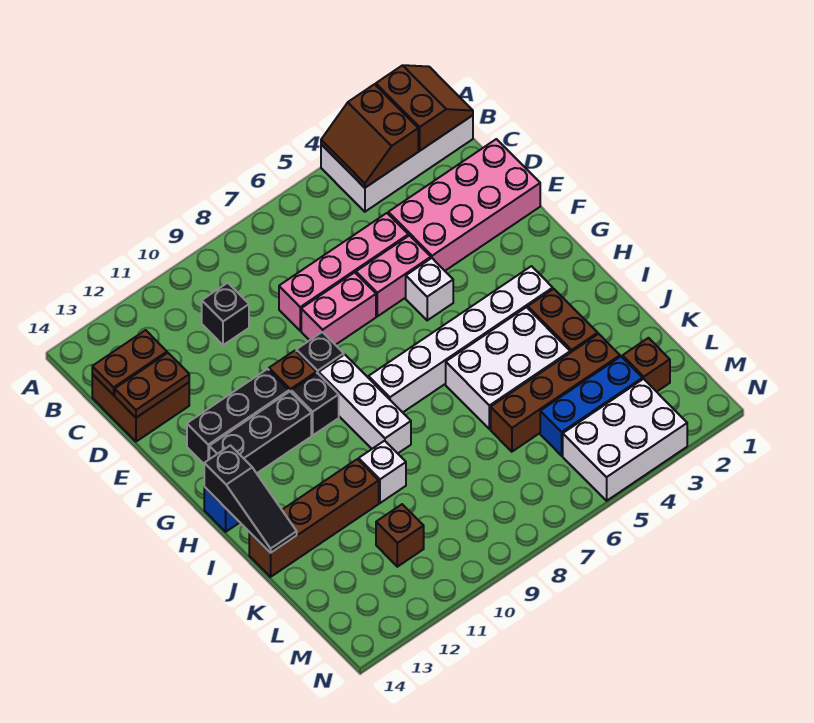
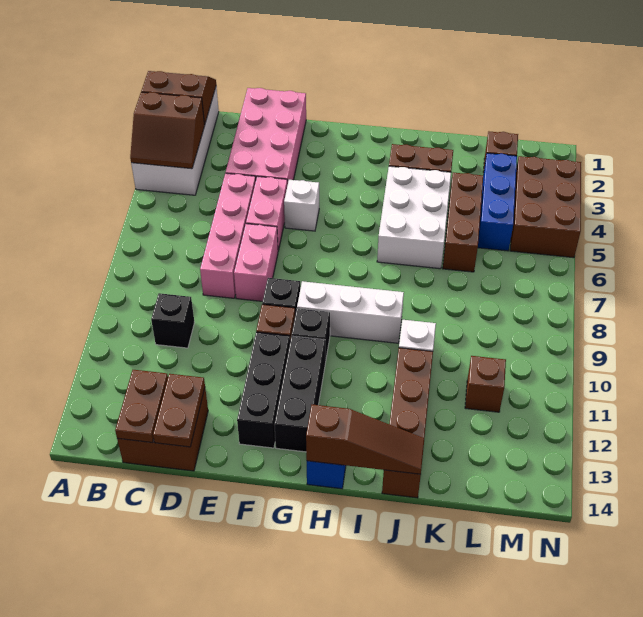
white 1x6 brick [369,266,553,412] -> none
black 1x3 slope [204,445,297,553] -> brown 1x3 slope [306,405,424,474]
brown 1x4 brick [491,334,620,452] -> brown 1x3 brick [443,173,483,272]
white 2x3 brick [563,379,687,501] -> brown 2x3 brick [510,156,581,258]

